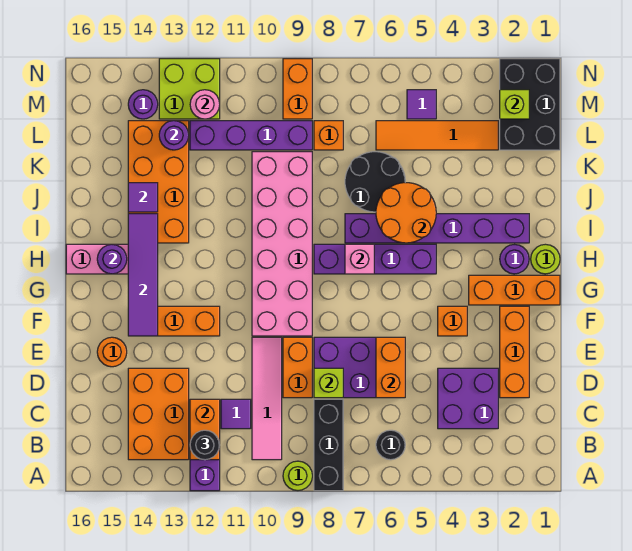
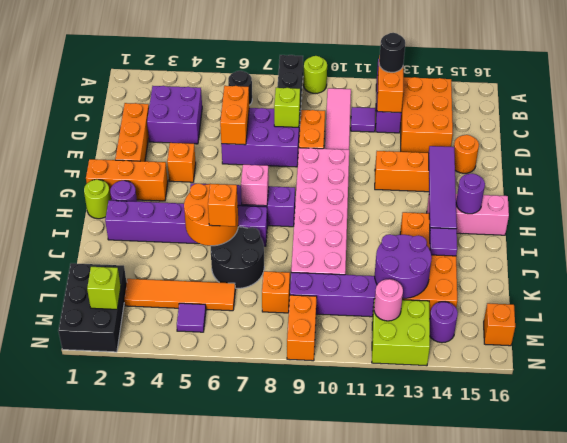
none -> orange 1x1 brick [208,184,238,226]
purple 1x1 round brick [159,121,189,150] -> purple 2x2 round brick [375,234,432,298]
none -> orange 1x1 brick [484,303,515,346]

